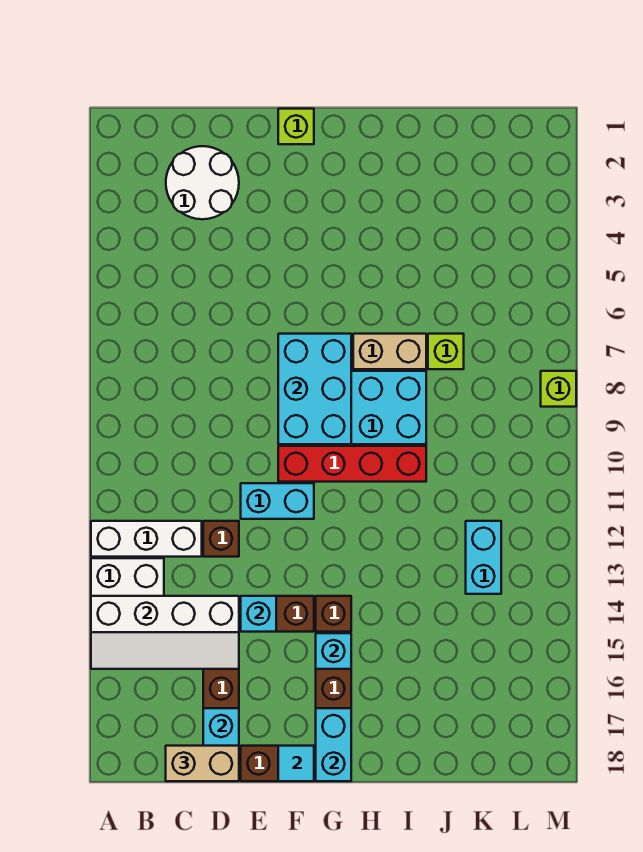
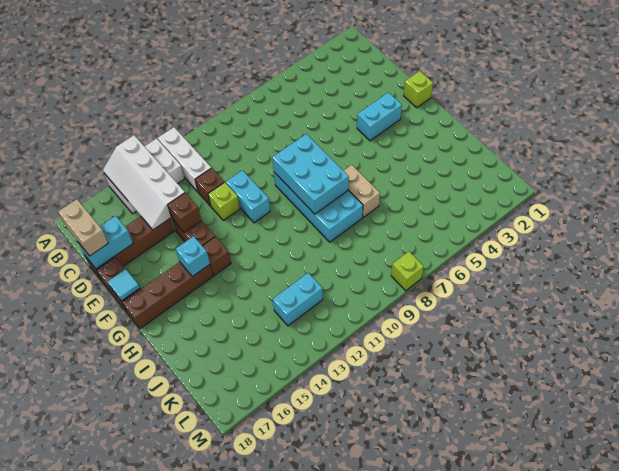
white 2x2 round brick [166,146,239,219] -> none
cyan 1x1 brick [241,596,276,632] -> brown 1x1 brick [168,193,202,232]
cyan 2x3 brick [278,334,351,444] -> cyan 2x3 brick turned to [272,134,349,214]
red 1x4 brick [278,446,426,482] -> none
cyan 1x2 brick [316,708,351,781] -> cyan 1x2 brick moved to [357,93,402,141]
lime 1x1 brick [428,334,464,369] -> lime 1x1 brick moved to [208,182,240,220]

